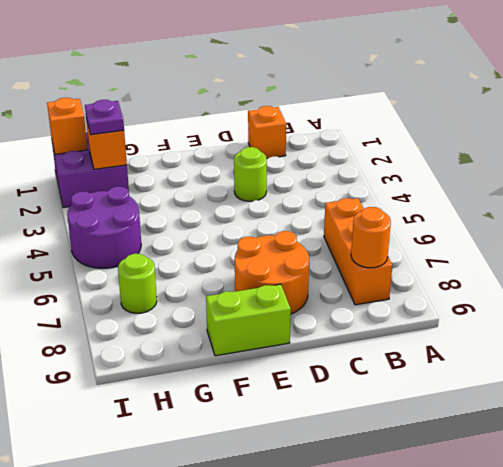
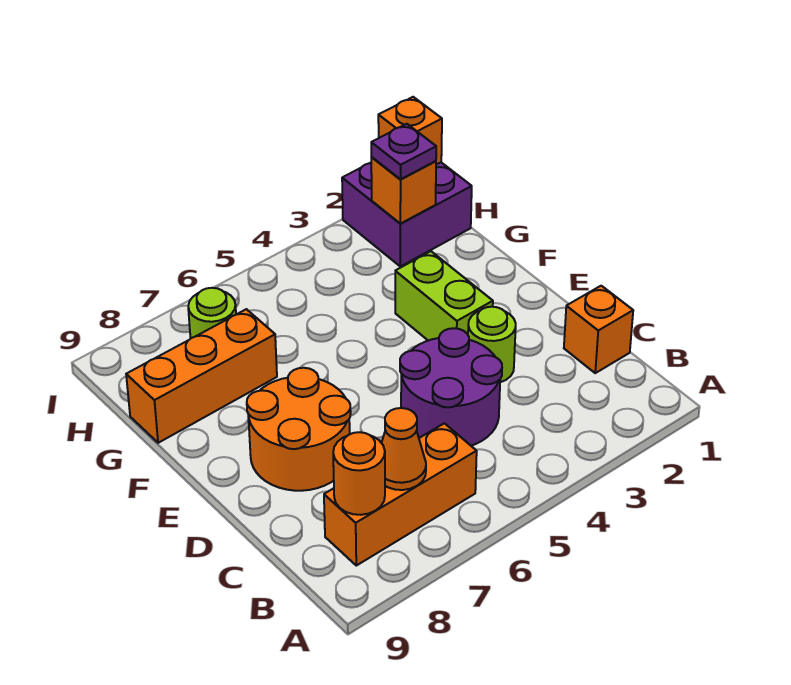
none -> orange 1x1 cone [382,408,426,490]
lime 1x2 brick [206,284,291,356] -> lime 1x2 brick moved to [395,251,493,341]
none -> orange 1x3 brick [126,309,277,443]
purple 2x2 round brick [67,186,141,268] -> purple 2x2 round brick moved to [400,328,502,446]

